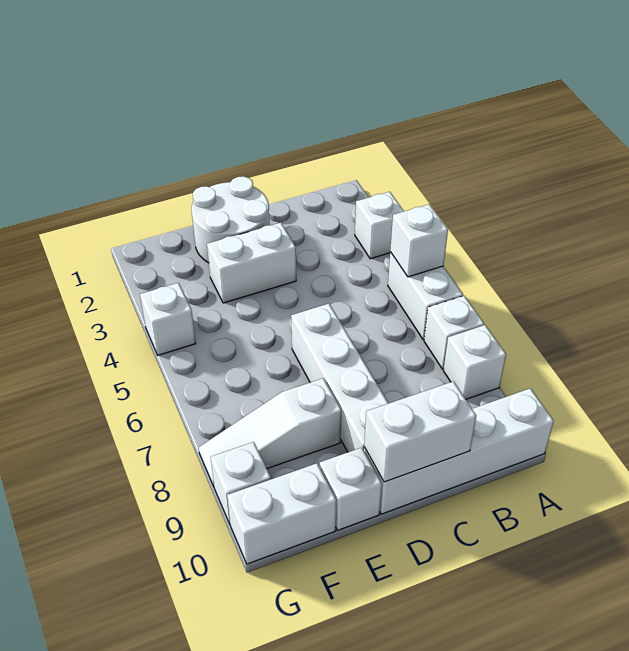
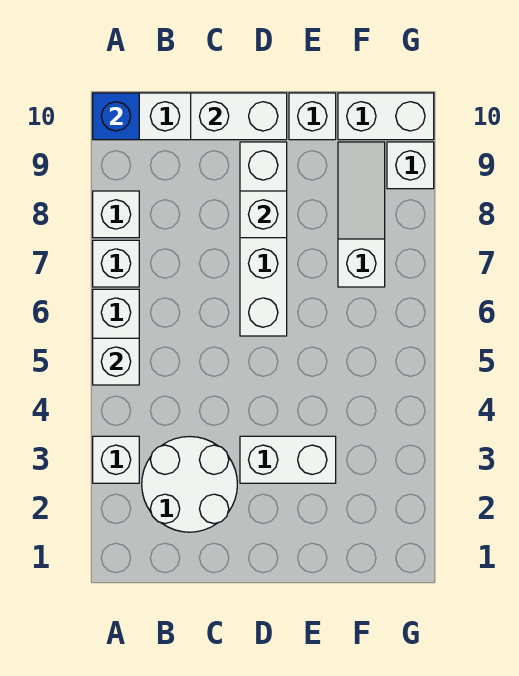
none -> blue 1x1 brick [93,93,139,140]
white 2x2 round brick [191,176,270,263] -> white 2x2 round brick moved to [142,436,237,532]
white 1x3 slope [199,378,341,486] -> white 1x3 slope turned to [338,142,385,287]
white 1x1 brick [140,283,196,355] -> white 1x1 brick moved to [240,191,287,238]

